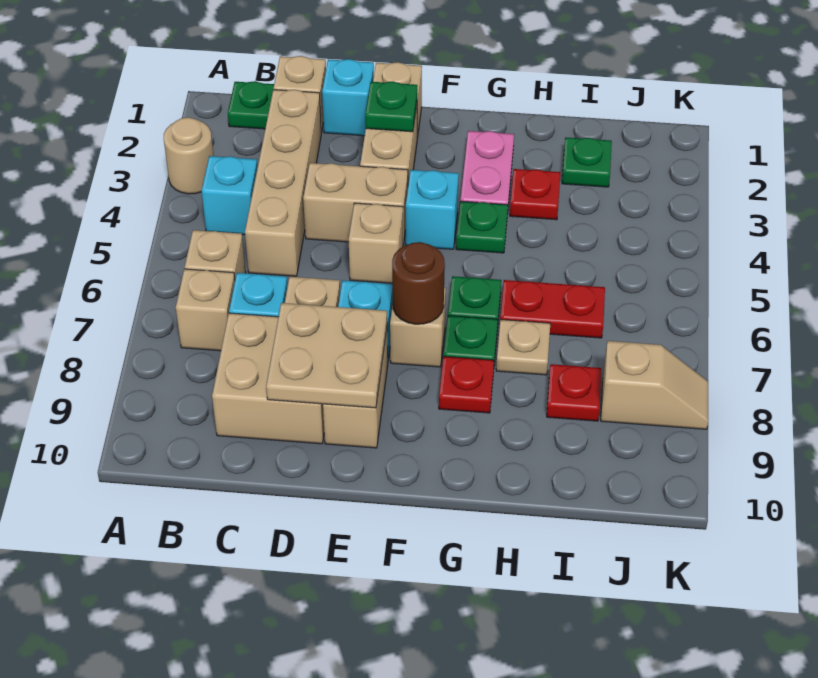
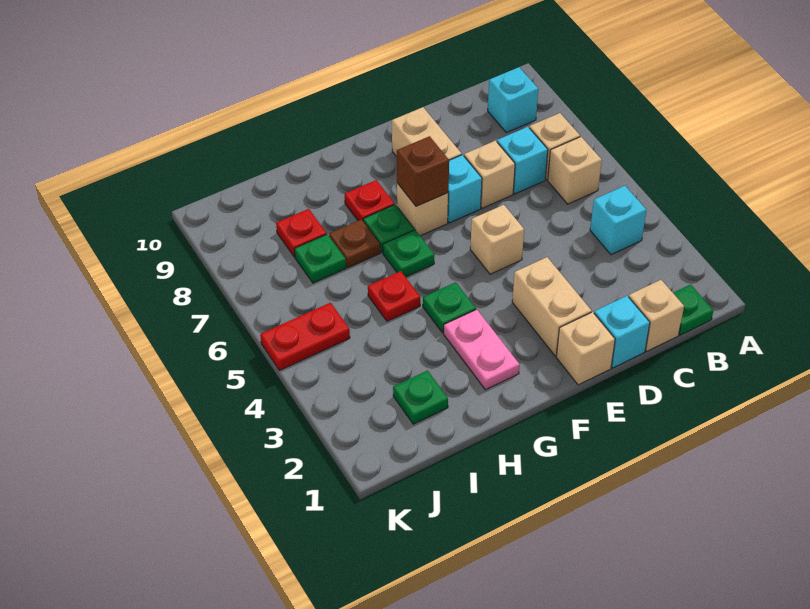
tan 1x1 round brick [164,117,213,194] -> none
tan 1x4 brick [245,90,321,276] -> none
tan 2x2 brick [212,313,324,444] -> none
tan 1x2 brick [303,163,408,245] -> none
tan 2x2 plate [266,303,387,408] -> none
green 1x1 plate [365,81,417,132] -> green 1x1 plate moved to [294,234,346,283]
cyan 1x1 brick [406,170,459,249] -> cyan 1x1 brick moved to [488,67,538,133]
brown 1x1 round brick [392,242,445,324] -> brown 1x1 brick [397,136,449,206]
red 1x1 plate [510,169,561,220] -> red 1x1 plate moved to [368,271,420,321]
red 1x2 plate [500,280,605,338] -> red 1x2 plate moved to [260,303,350,370]
tan 1x1 plate [496,319,550,375] -> brown 1x1 plate [329,219,380,268]
tan 1x2 slope [601,341,708,429] -> none

